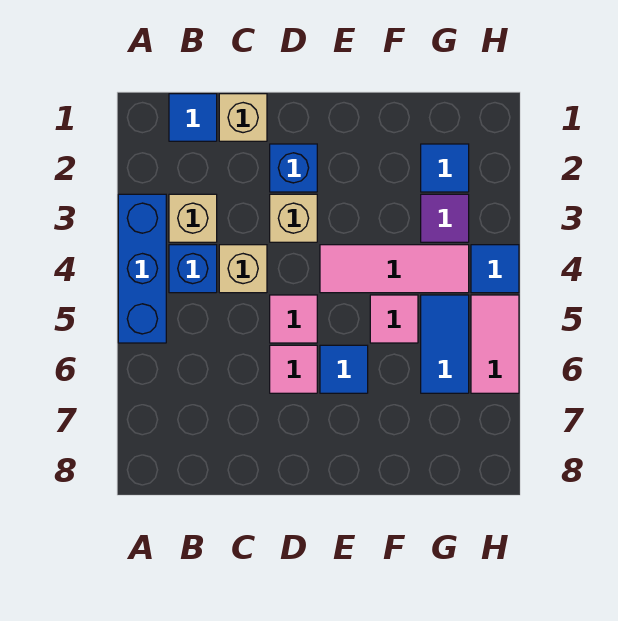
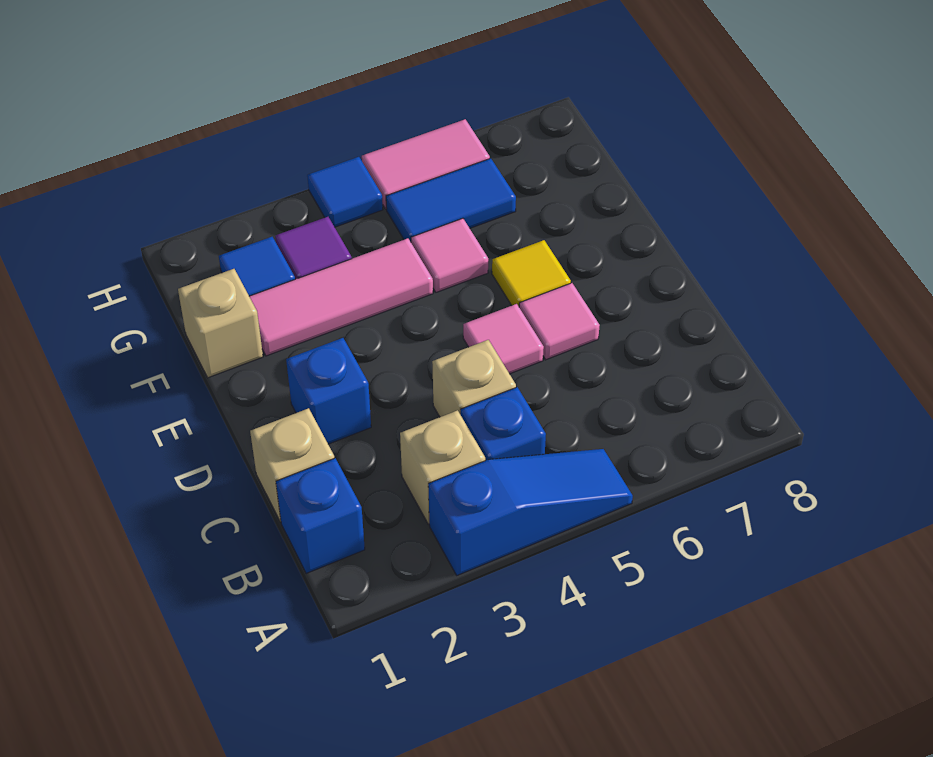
blue 1x3 brick [118,194,166,343] -> blue 1x3 slope [428,449,633,575]
blue 1x1 tile [169,94,217,141] -> blue 1x1 brick [276,458,365,574]
tan 1x1 brick [270,194,317,242] -> tan 1x1 brick moved to [178,269,263,378]
pink 1x3 tile [320,245,469,293] -> pink 1x3 tile turned to [249,238,433,356]
blue 1x1 tile [320,345,368,393] -> yellow 1x1 tile [492,240,571,306]

